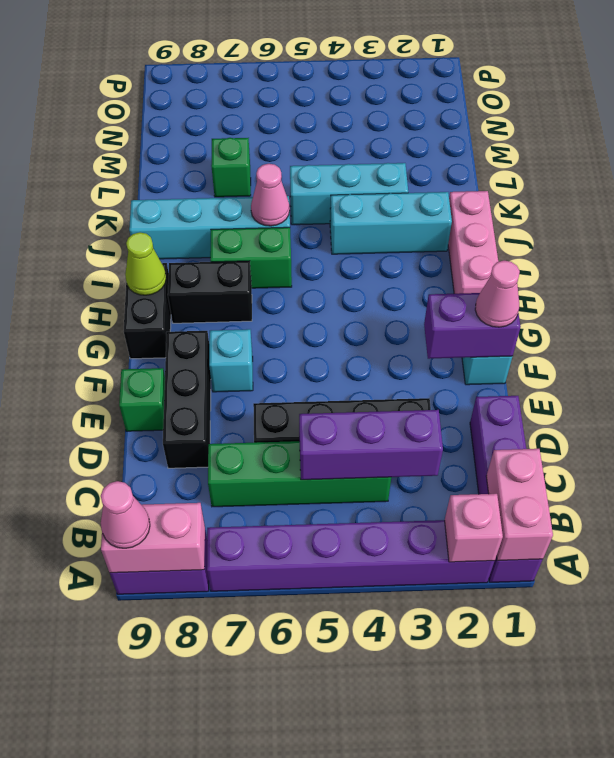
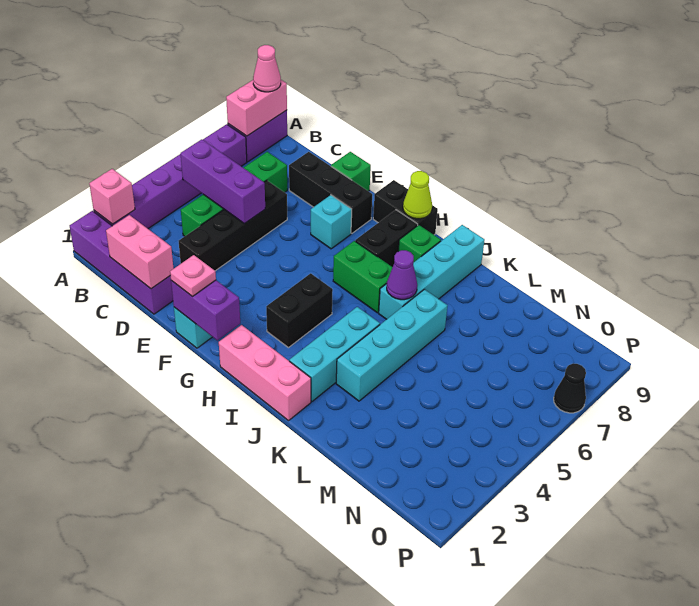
pink 1x2 brick [486,449,553,560] -> pink 1x2 brick moved to [106,215,174,289]
purple 1x3 brick [299,410,443,480] -> purple 1x3 brick turned to [180,139,265,224]
purple 1x2 brick [424,293,521,359] -> purple 1x2 brick turned to [171,280,240,340]
pink 1x1 cone [475,261,520,327] -> pink 1x1 plate [170,255,216,296]
none -> black 1x2 brick [266,273,333,348]
green 1x2 brick [210,227,292,288] -> green 1x2 brick turned to [333,241,392,313]
pink 1x1 cone [251,164,290,226] -> purple 1x1 cone [387,250,417,300]
cyan 1x3 brick [290,163,408,225] -> cyan 1x4 brick [336,289,448,401]
green 1x1 brick [211,138,251,197] -> green 1x1 brick moved to [398,225,441,262]
none -> black 1x1 cone [554,364,586,413]

